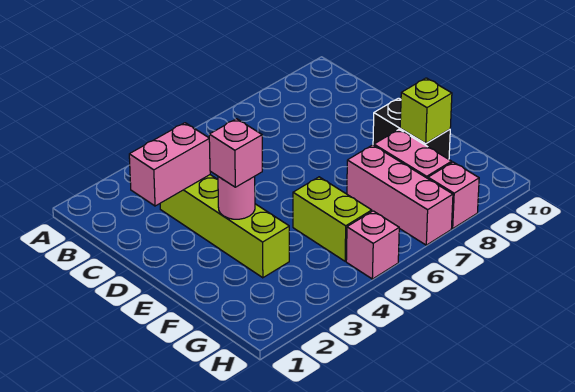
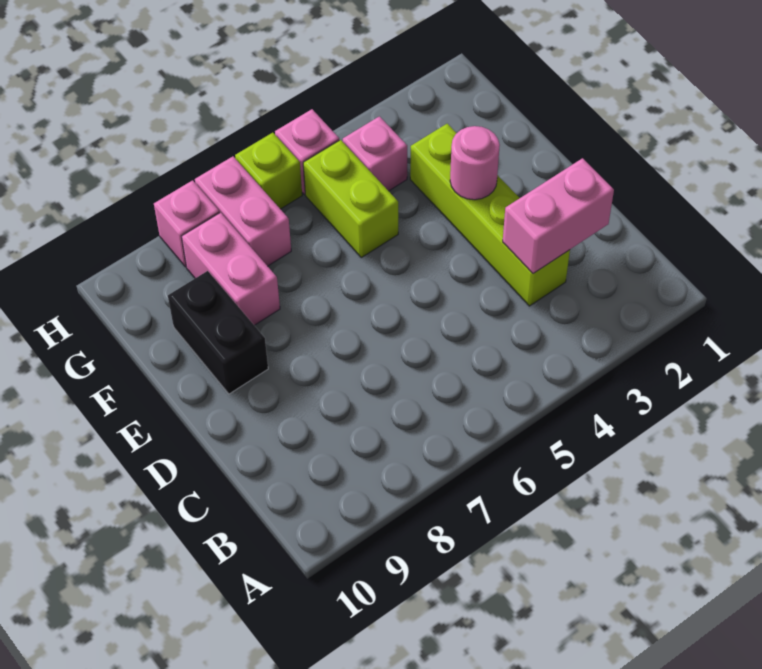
pink 1x1 brick [209,119,262,187] -> pink 1x1 brick moved to [343,116,407,191]
pink 1x3 brick [347,145,453,245] -> pink 1x2 brick [195,156,291,266]
lime 1x1 brick [400,78,452,143] -> lime 1x1 brick moved to [235,133,302,209]

